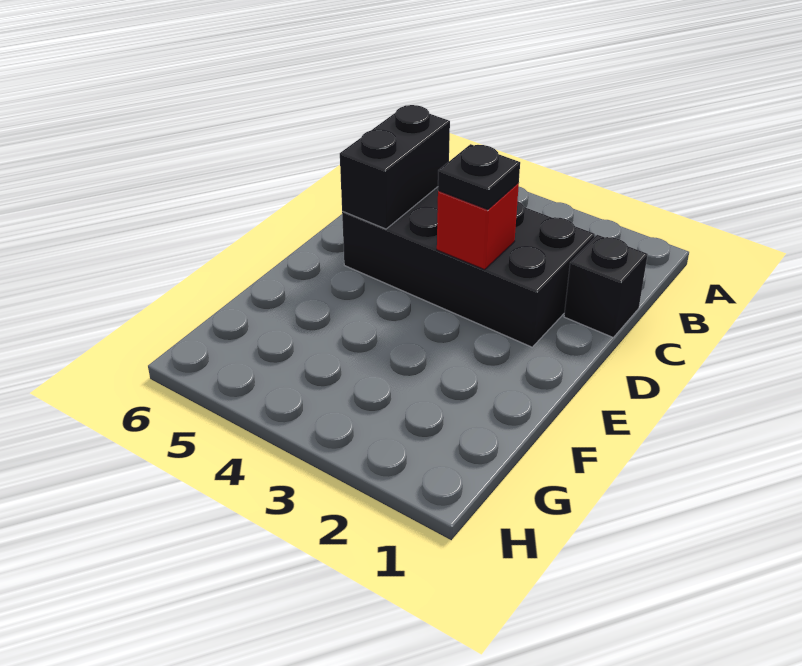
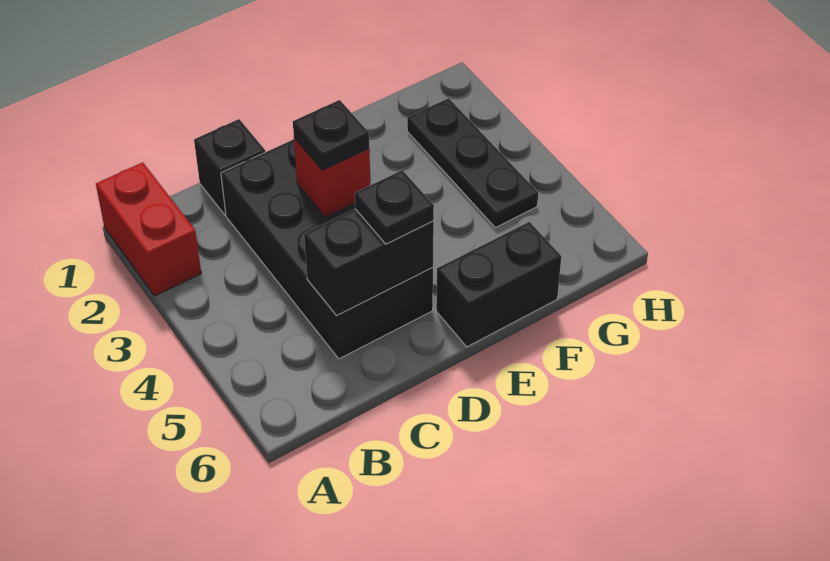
none -> red 1x2 brick [96,162,201,296]
none -> black 1x1 plate [354,170,434,244]
none -> black 1x2 brick [436,222,561,347]
none -> black 1x3 plate [407,98,538,228]

